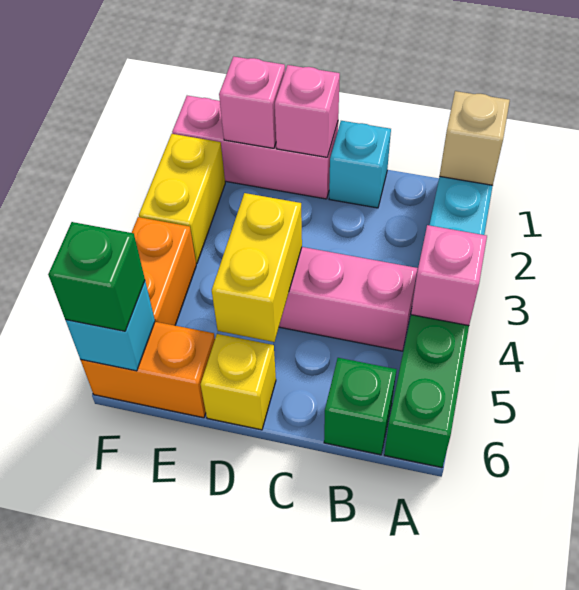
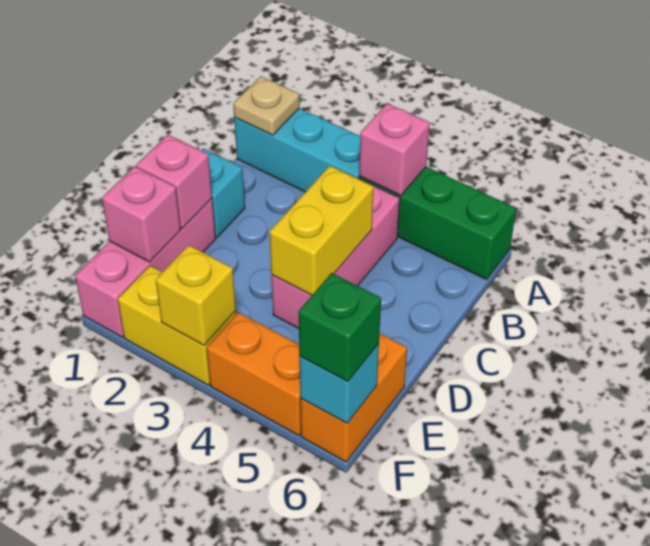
tan 1x1 brick [440,91,510,185] -> tan 1x1 plate [233,76,300,135]
green 1x1 brick [324,358,397,455] -> none
yellow 1x2 brick [212,193,302,342] -> yellow 1x2 brick turned to [269,166,373,295]
yellow 1x1 brick [201,334,276,430] -> yellow 1x1 brick moved to [156,245,236,345]

